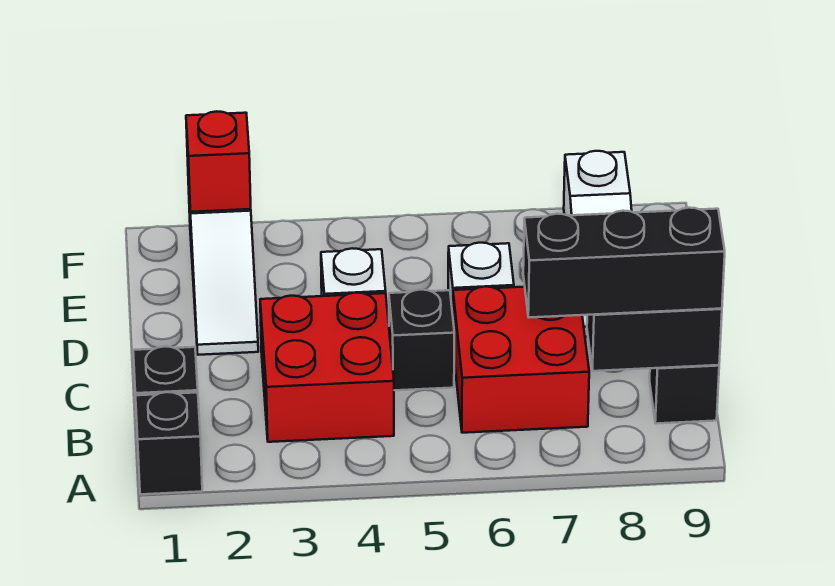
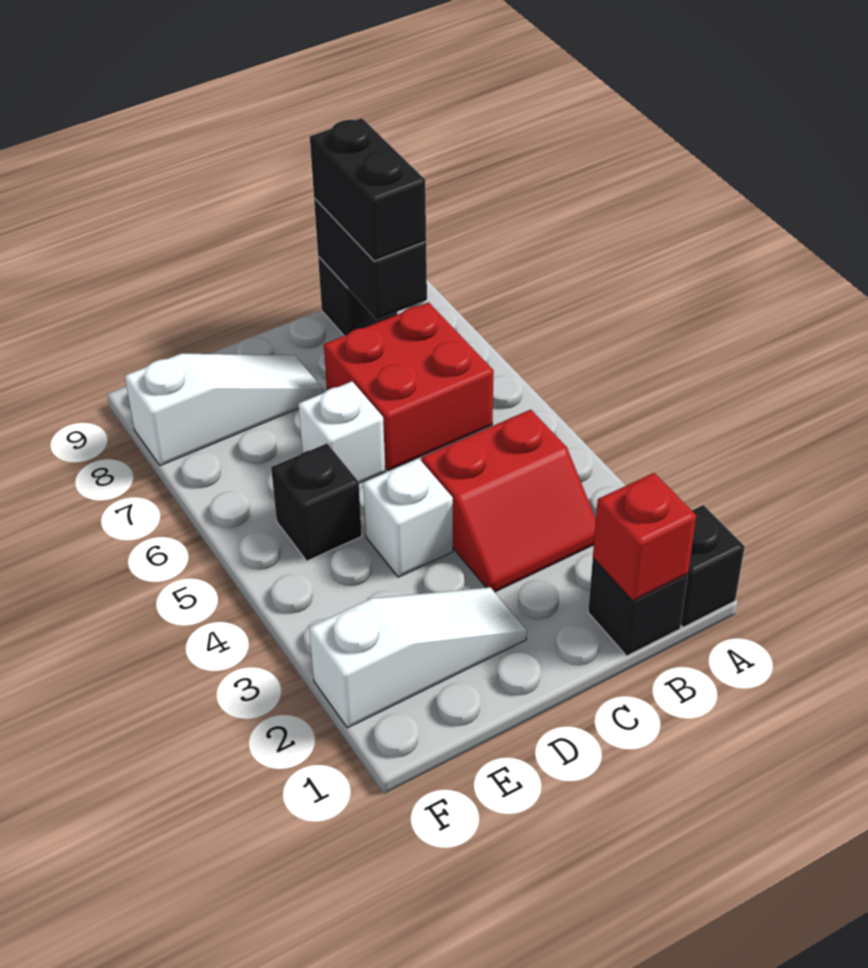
red 2x2 brick [260,293,394,442] -> red 2x2 slope [421,409,596,592]
black 1x3 brick [523,208,725,318] -> black 1x2 brick [310,118,426,261]
black 1x1 brick [389,290,454,390] -> black 1x1 brick moved to [271,444,362,561]
red 1x1 brick [186,111,251,212] -> red 1x1 brick moved to [593,473,696,601]

